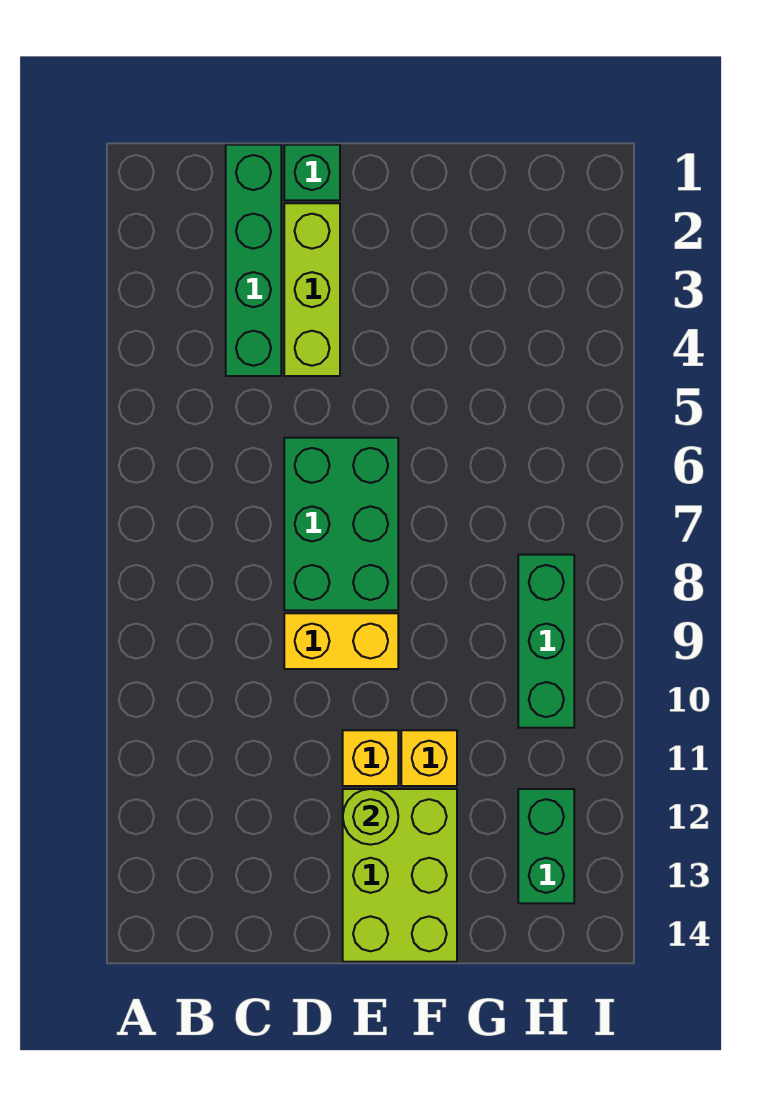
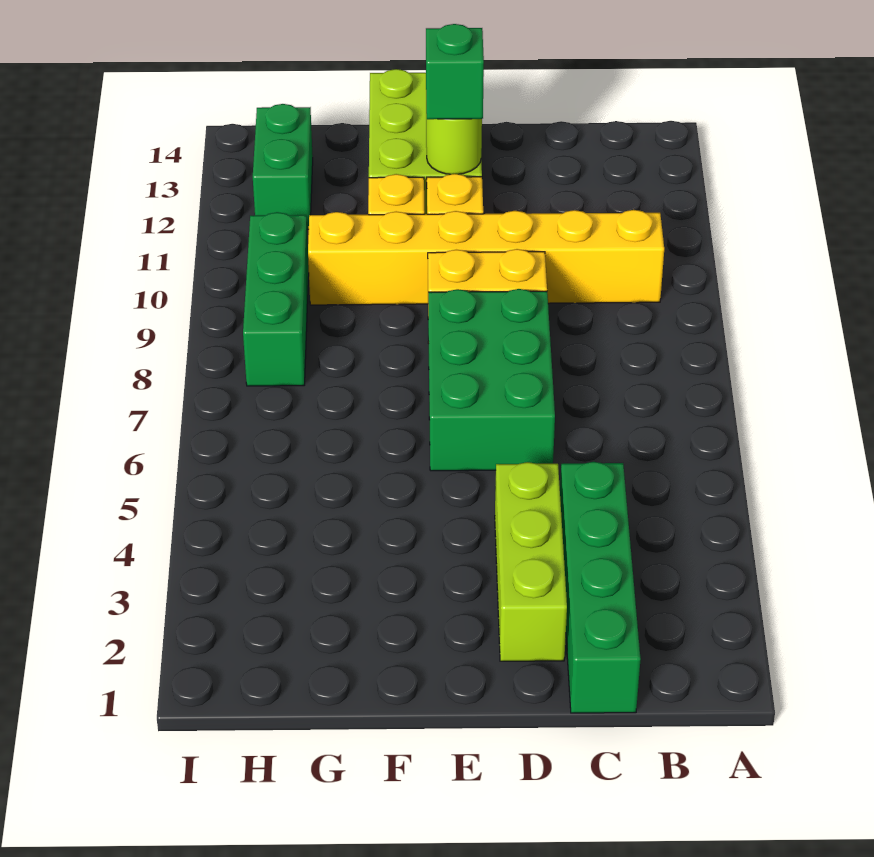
none -> yellow 1x6 brick [308,210,664,305]
green 1x1 brick [284,145,340,200] -> green 1x1 brick moved to [426,24,484,119]

